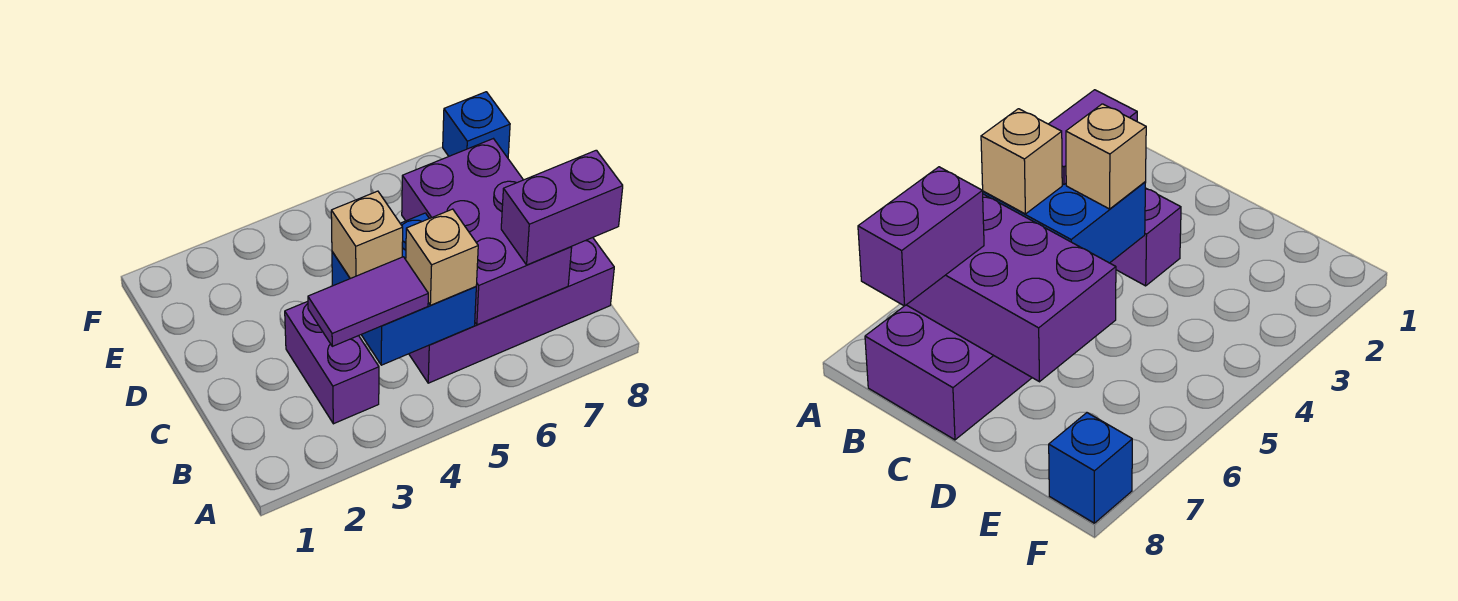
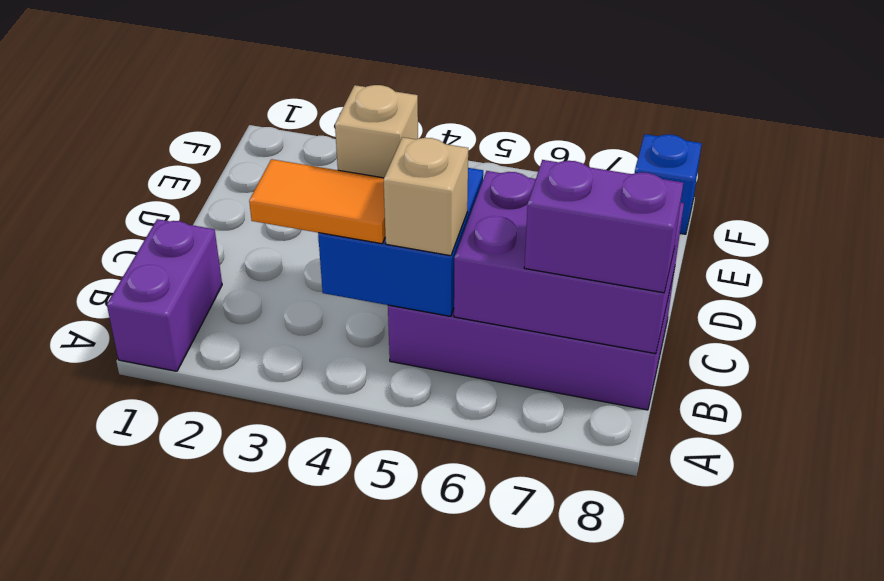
purple 1x2 brick [285,301,379,424] -> purple 1x2 brick moved to [107,219,222,371]
purple 1x2 tile [308,257,428,346] -> orange 1x2 tile [249,159,385,244]
purple 2x3 brick [402,139,572,325] -> purple 2x3 brick turned to [454,171,684,354]

